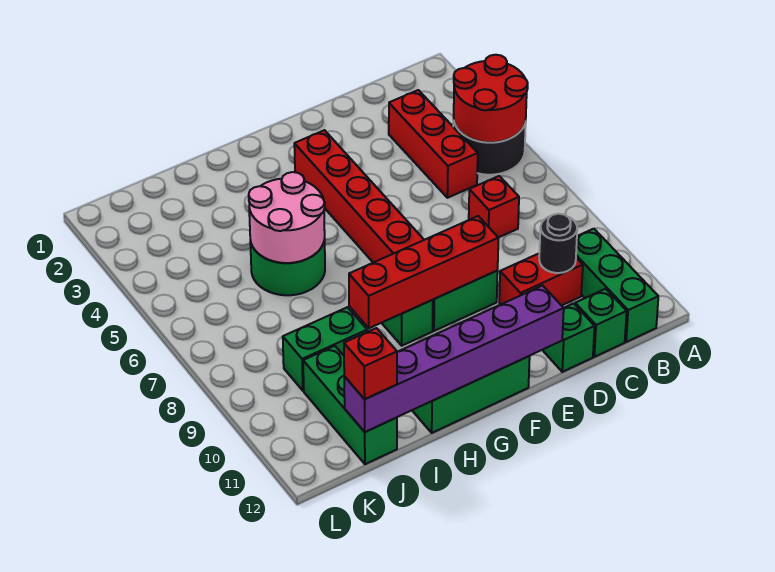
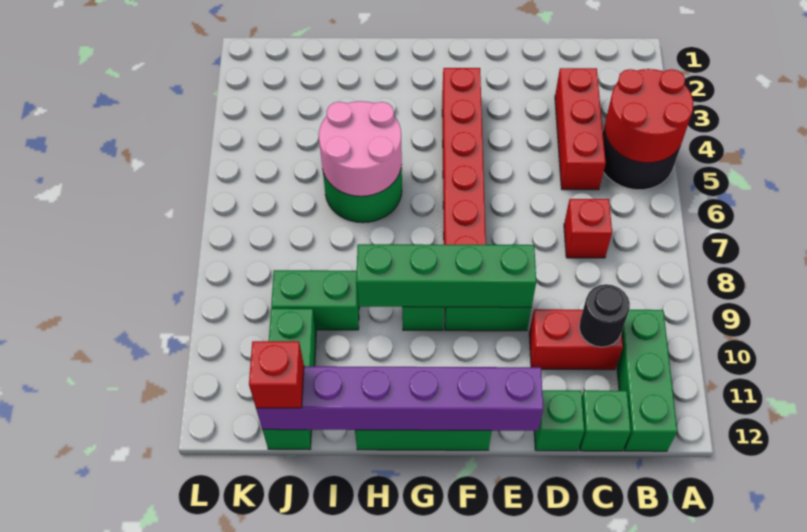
red 1x4 brick [349,216,498,328] -> green 1x4 brick [356,244,536,307]

